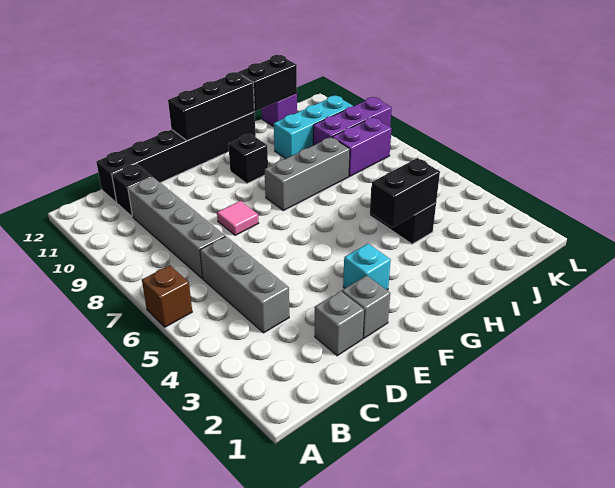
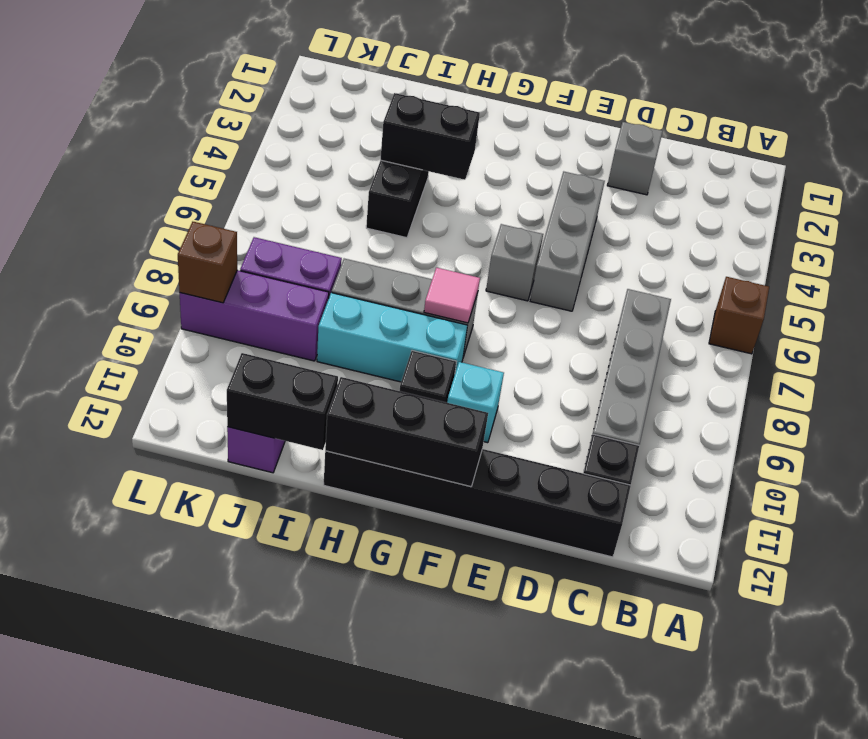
grey 1x3 brick [200,237,289,333] -> grey 1x3 brick moved to [530,172,605,311]
grey 1x1 brick [342,275,390,338] -> grey 1x1 brick moved to [486,224,543,301]
pink 1x1 tile [217,201,259,235] -> pink 1x1 tile moved to [424,268,480,323]
cyan 1x1 brick [343,244,391,290] -> cyan 1x1 brick moved to [447,362,504,443]
cyan 1x3 brick [274,96,353,158] -> cyan 1x3 brick moved to [317,293,468,382]
none -> brown 1x1 brick [178,222,237,303]

